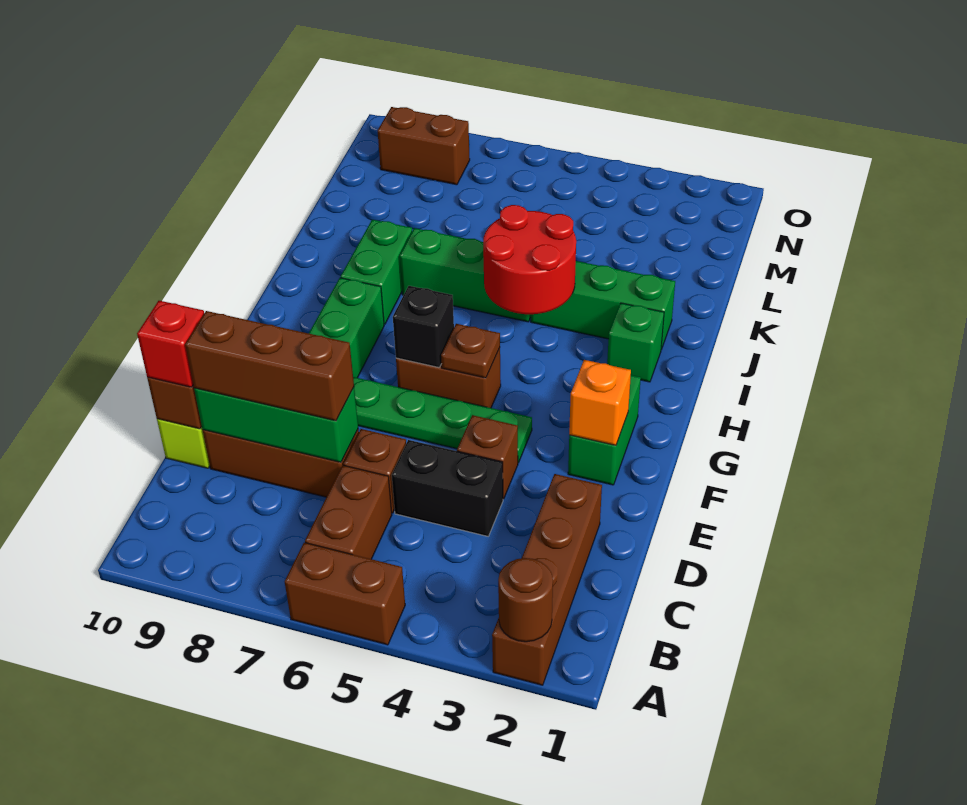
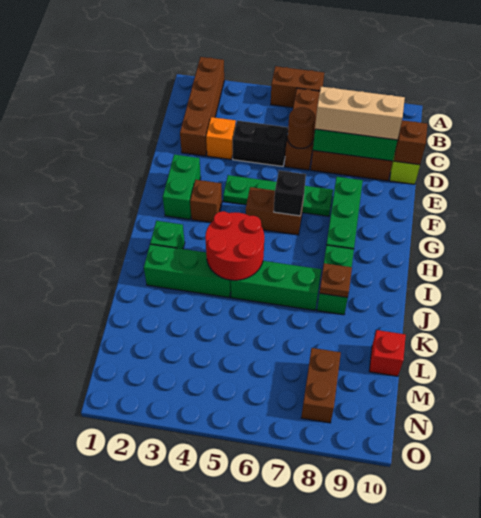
brown 1x1 round brick [498,558,553,642] -> brown 1x1 round brick moved to [288,107,315,148]
brown 1x3 brick [185,311,354,421] -> tan 1x3 brick [315,87,405,140]
red 1x1 brick [137,301,204,387] -> red 1x1 brick moved to [369,330,406,376]
brown 1x1 brick [457,415,518,499] -> brown 1x1 brick moved to [190,180,222,222]
orange 1x1 brick [569,360,631,445] -> orange 1x1 brick moved to [206,117,236,159]
brown 1x1 plate [441,324,500,378] -> brown 1x1 plate moved to [319,263,352,298]
brown 1x2 brick [378,107,470,185] -> brown 1x2 brick turned to [301,348,341,423]

